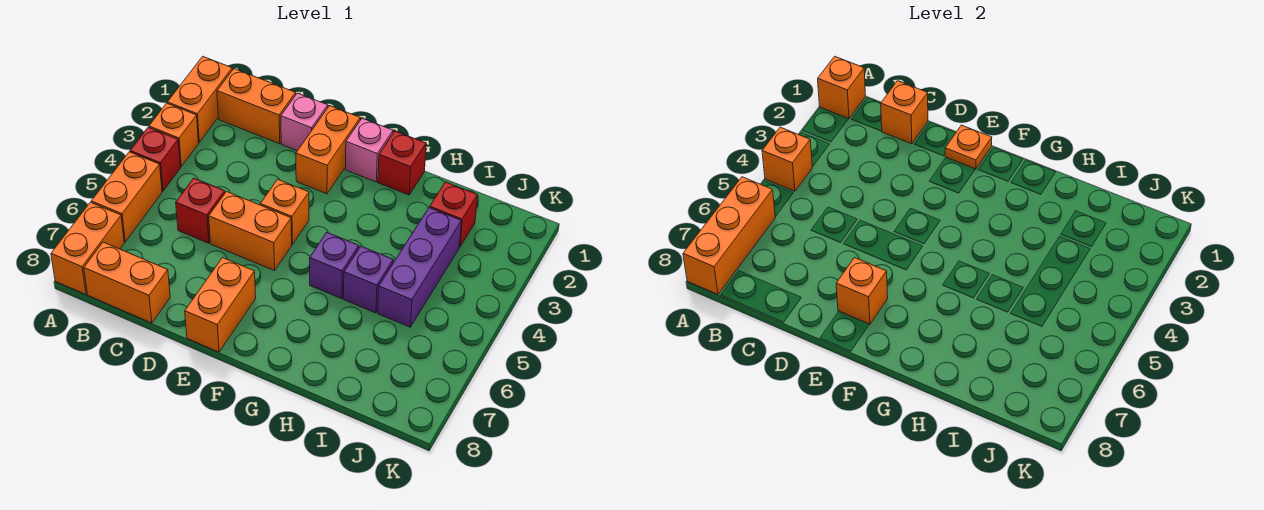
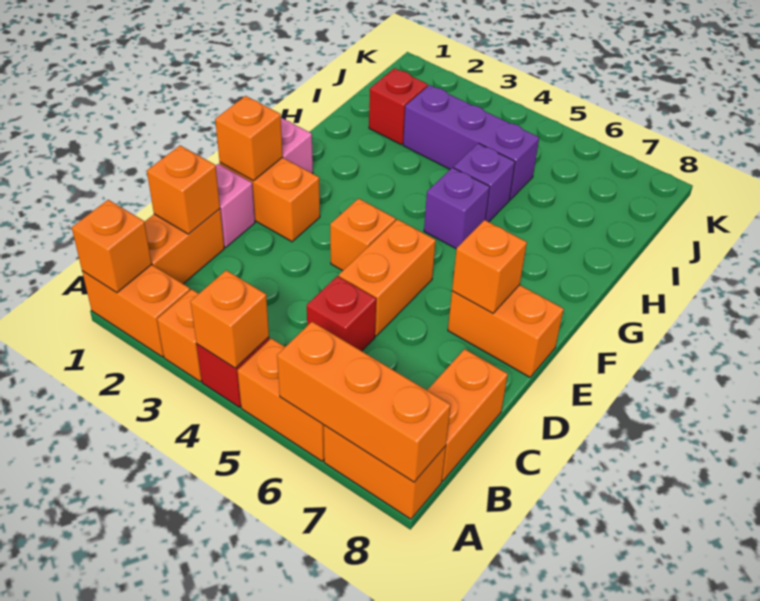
orange 1x1 plate [945,125,992,169] -> orange 1x1 brick [215,96,283,181]
red 1x1 brick [378,131,426,195] -> none

